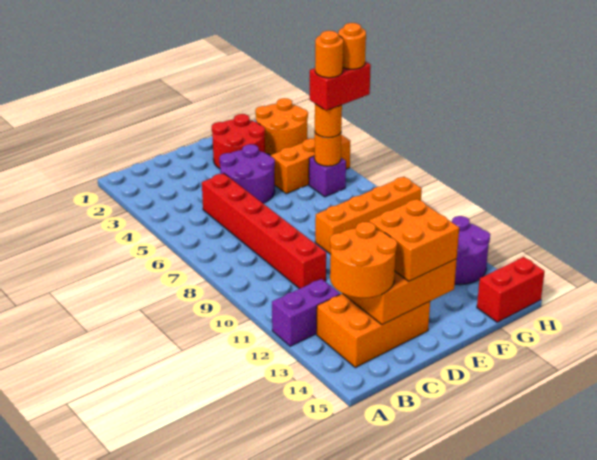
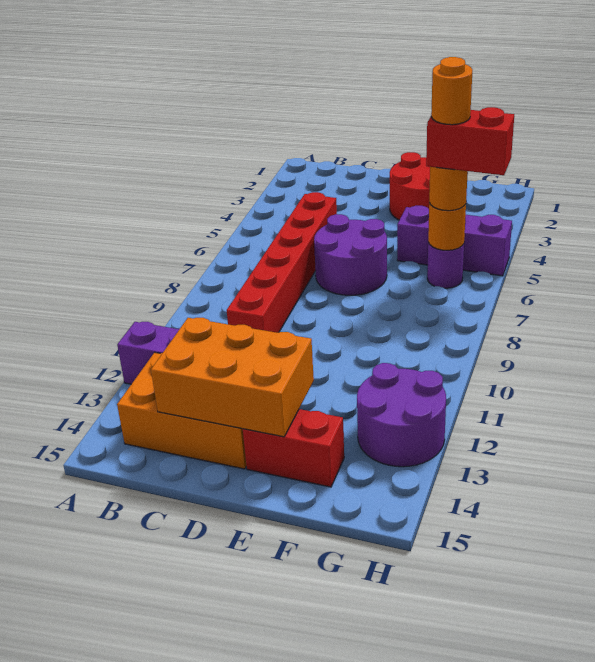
orange 2x2 round brick [330,222,397,298] -> none
purple 2x2 round brick [219,144,275,203] -> purple 2x2 round brick moved to [314,214,387,295]
orange 2x2 brick [369,199,459,281] -> none
orange 1x4 brick [315,177,422,254] -> none
orange 1x3 brick [271,135,350,194] -> purple 1x3 brick [397,206,512,276]
orange 2x2 round brick [255,98,308,155] -> none
purple 1x1 brick [309,156,346,197] -> purple 1x1 round brick [427,243,464,288]
red 1x2 brick [477,257,545,322] -> red 1x2 brick moved to [243,409,344,487]
orange 1x1 round brick [338,23,366,69] -> none

